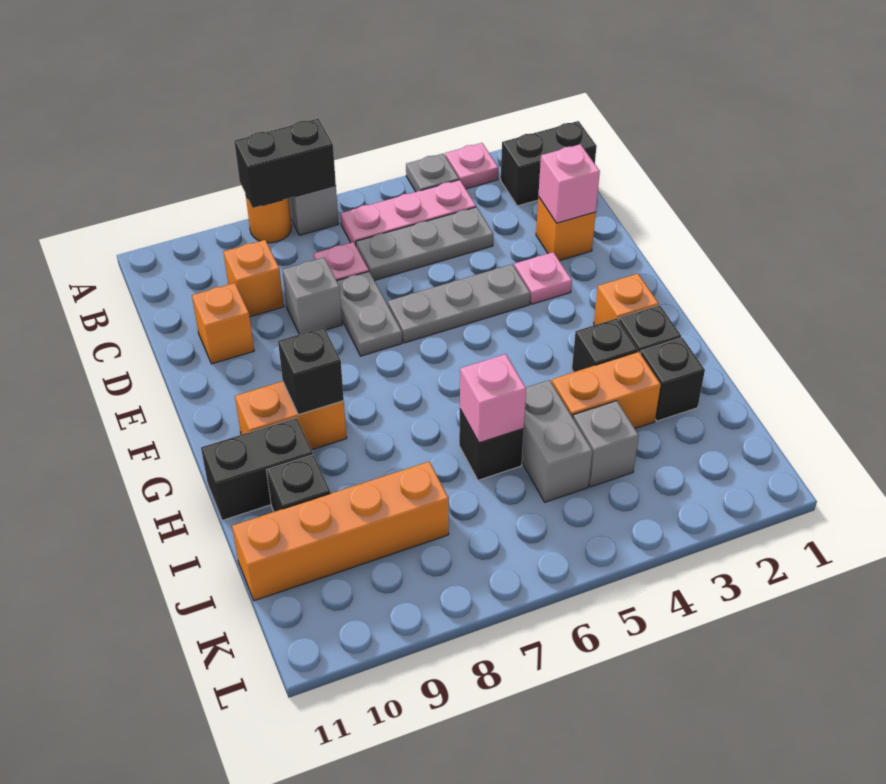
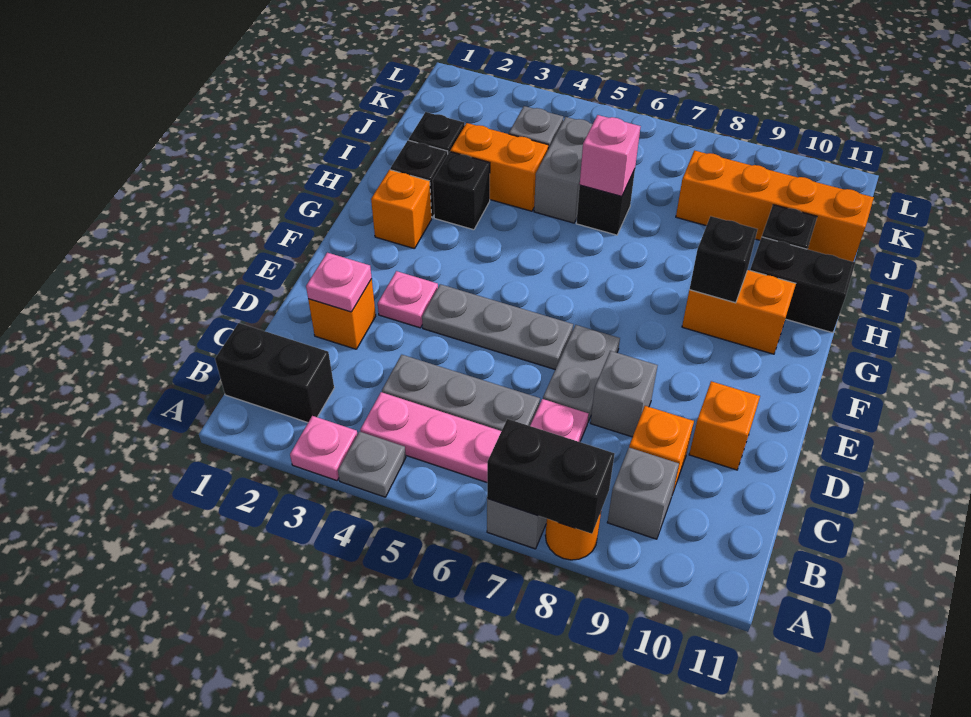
none -> grey 1x1 brick [607,448,679,539]
pink 1x1 brick [538,144,600,223] -> pink 1x1 plate [306,253,372,312]

